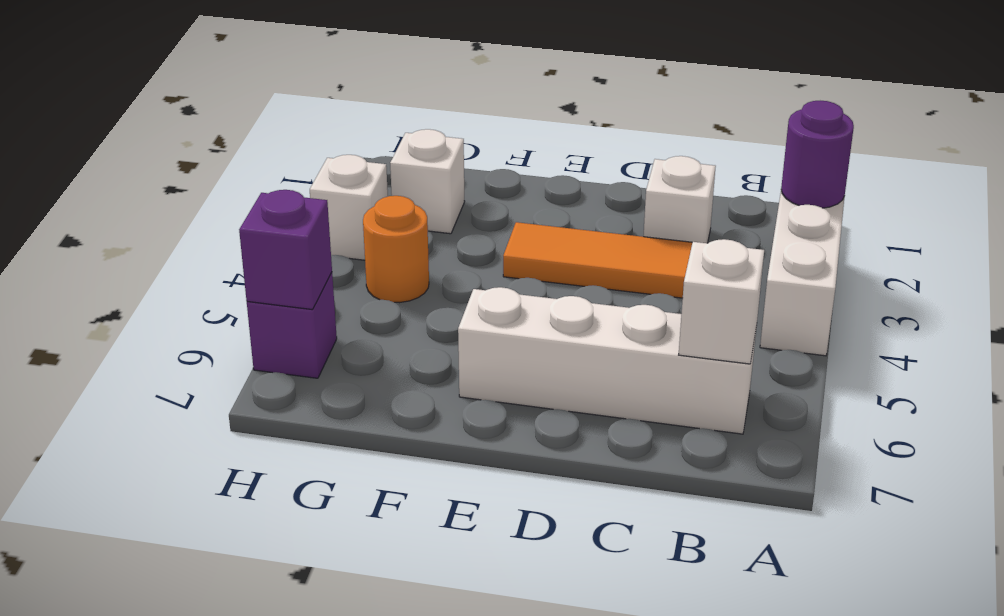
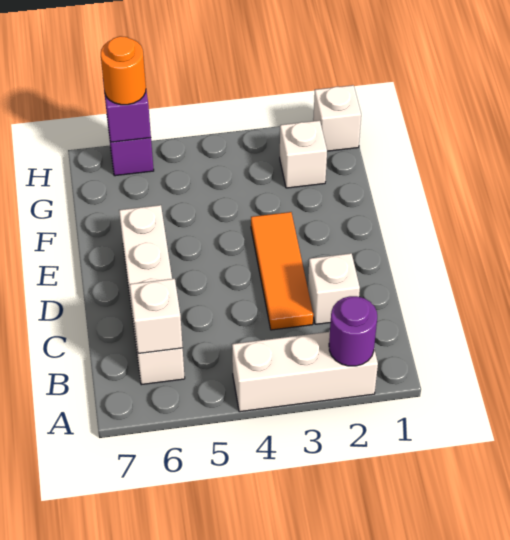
orange 1x1 round brick [363,196,429,303] -> orange 1x1 round brick moved to [101,36,146,105]
white 1x1 brick [310,155,388,260] -> white 1x1 brick moved to [313,85,361,151]

